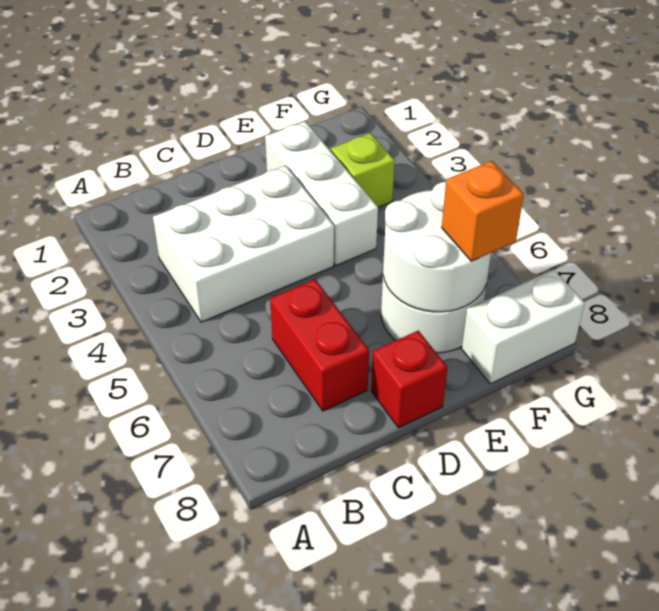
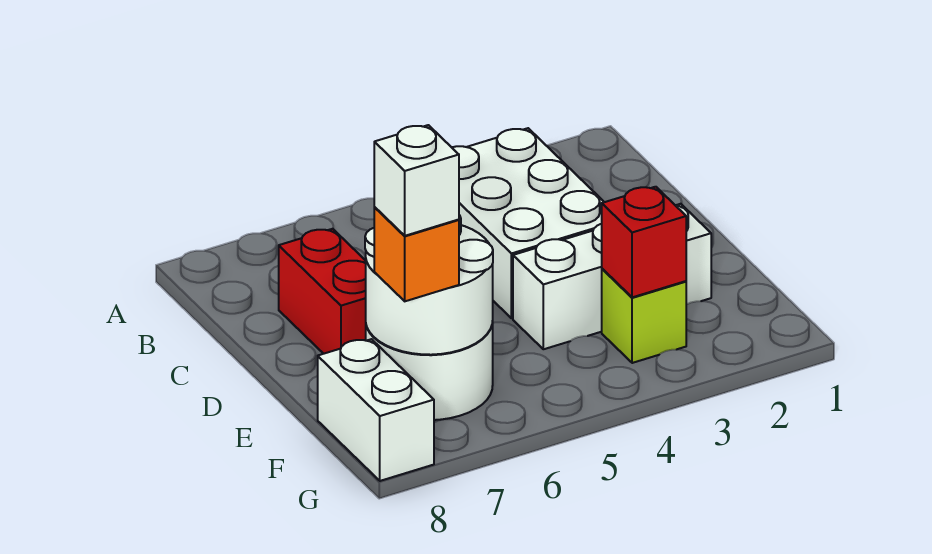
red 1x2 brick [270,279,369,411] -> red 1x2 brick turned to [279,229,366,354]
red 1x1 brick [371,331,447,428] -> red 1x1 brick moved to [602,187,686,297]
none -> white 1x1 brick [374,125,459,236]

